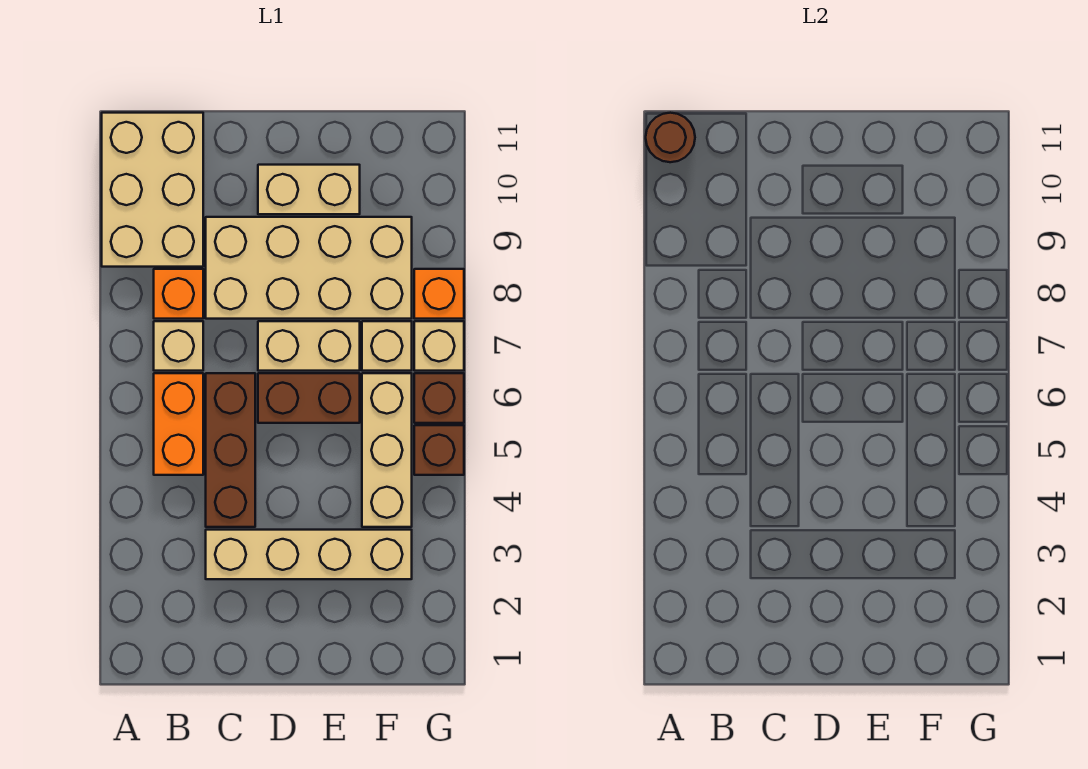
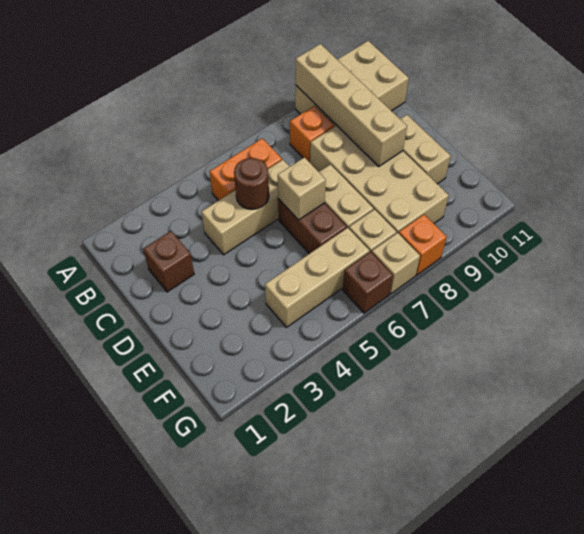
brown 1x1 round brick [646,113,695,162] -> brown 1x1 round brick moved to [234,158,269,209]
tan 1x1 brick [154,321,203,371] -> tan 1x1 brick moved to [278,157,326,220]
tan 1x4 brick [206,530,412,579] -> tan 1x4 brick moved to [296,44,407,166]
brown 1x3 brick [206,373,255,527] -> tan 1x3 brick [202,160,290,255]
brown 1x1 brick [414,425,464,475] -> brown 1x1 brick moved to [143,231,194,292]

